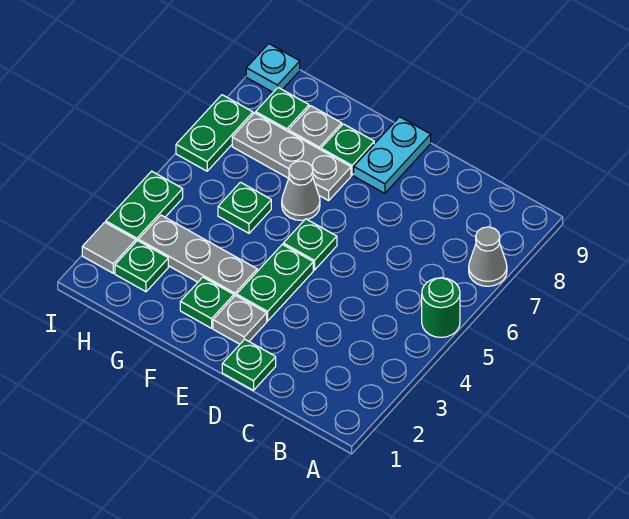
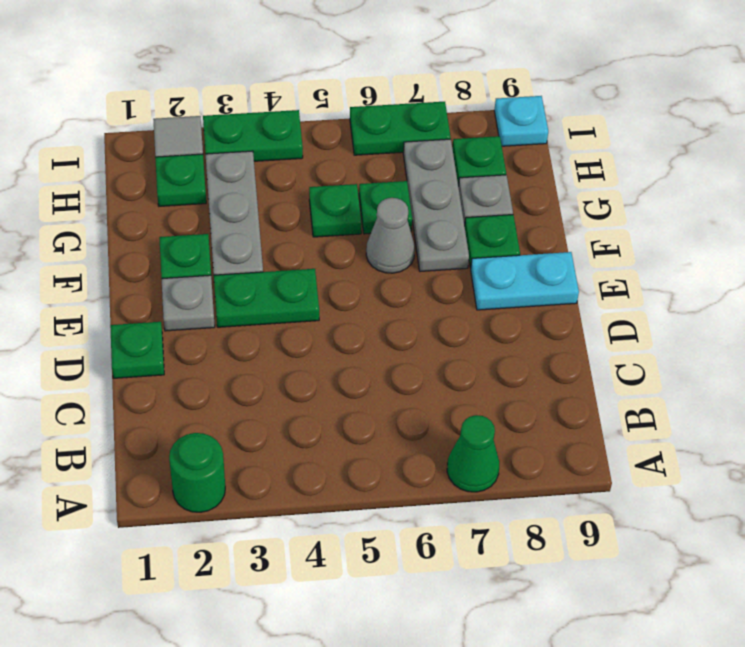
green 1x1 round brick [422,278,460,337] -> green 1x1 round brick moved to [169,433,225,512]
grey 1x1 cone [469,227,507,286] -> green 1x1 cone [447,415,499,492]
green 1x1 plate [283,219,337,270] -> green 1x1 plate moved to [359,181,412,234]

